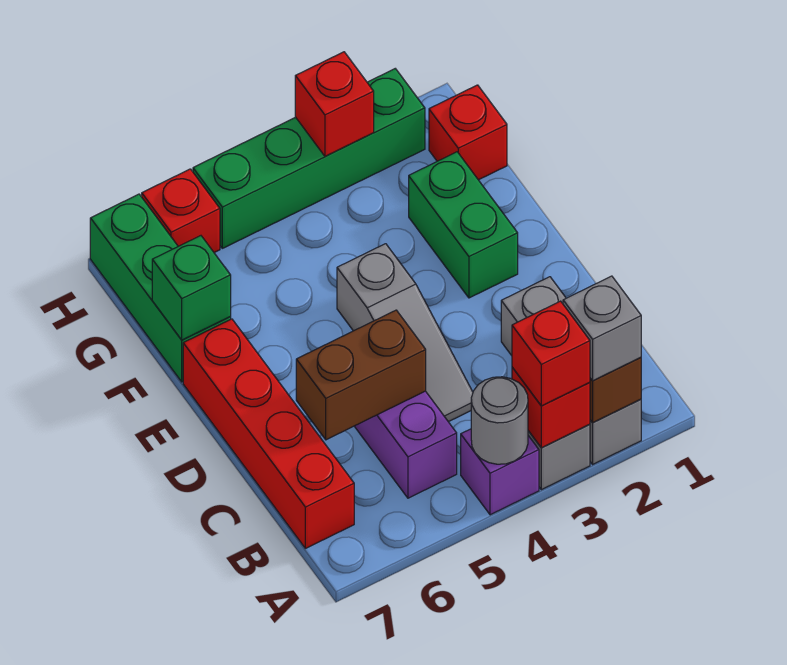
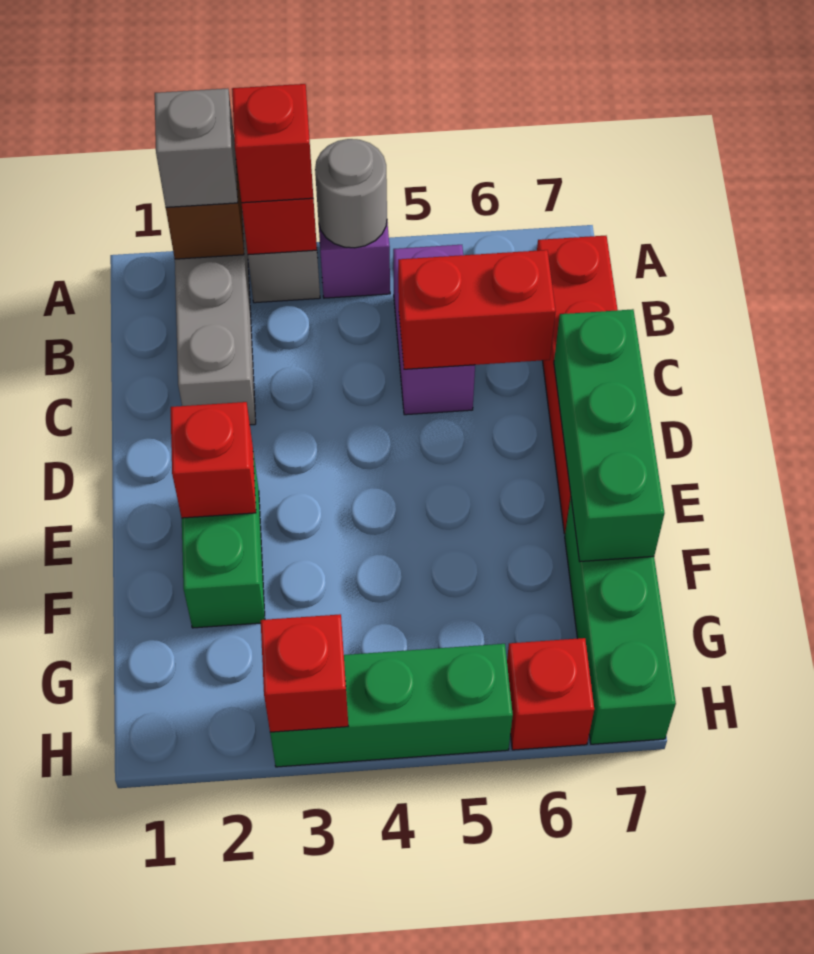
grey 1x3 slope [337,244,473,422] -> none
brown 1x2 brick [296,310,426,440] -> red 1x2 brick [398,250,556,369]
green 1x1 brick [152,236,231,340] -> green 1x3 brick [554,309,664,562]
red 1x1 brick [429,85,507,180] -> red 1x1 brick moved to [171,402,256,518]
green 1x4 brick [193,69,425,248] -> green 1x3 brick [270,644,513,767]

